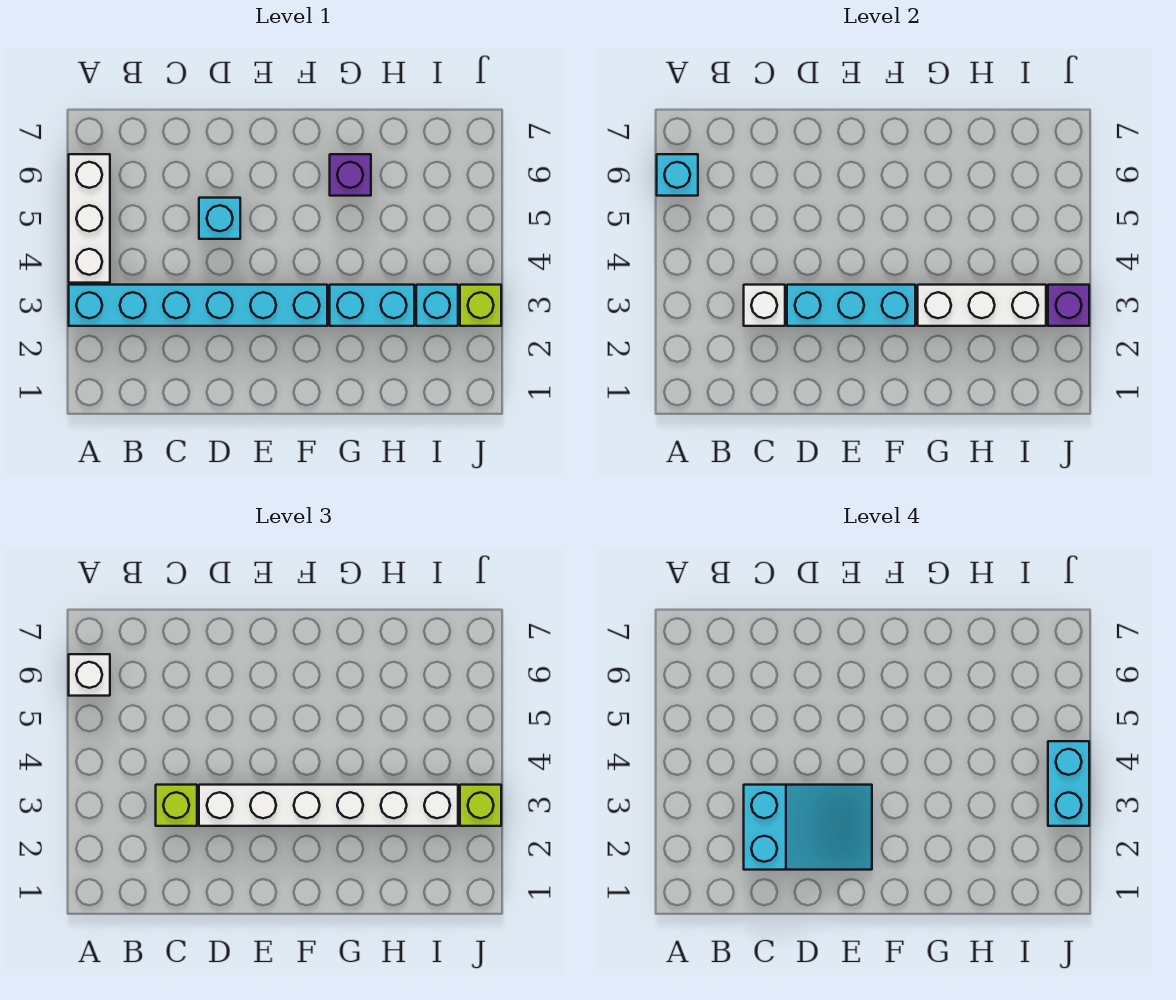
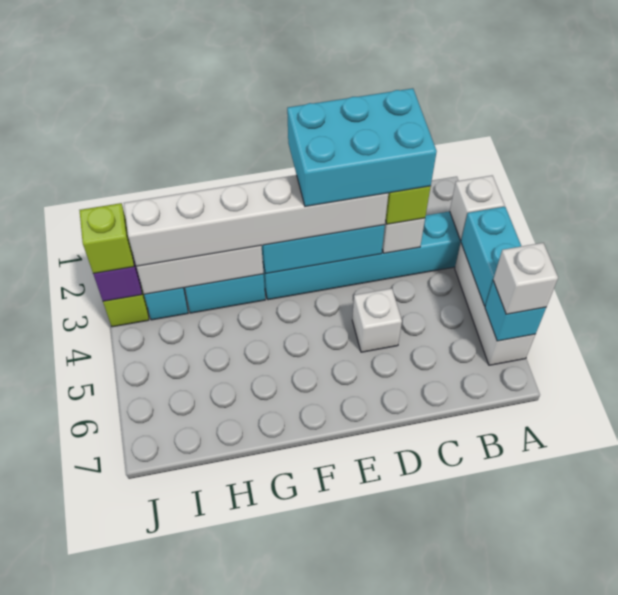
none -> white 1x1 brick [450,176,505,240]
cyan 2x3 slope [744,785,872,870] -> cyan 2x3 brick [287,88,437,207]
cyan 1x1 brick [199,198,240,239] -> white 1x1 brick [352,288,402,352]
purple 1x1 brick [330,154,371,196] -> none
cyan 1x2 brick [1048,741,1089,826] -> cyan 1x2 brick moved to [461,207,521,306]

